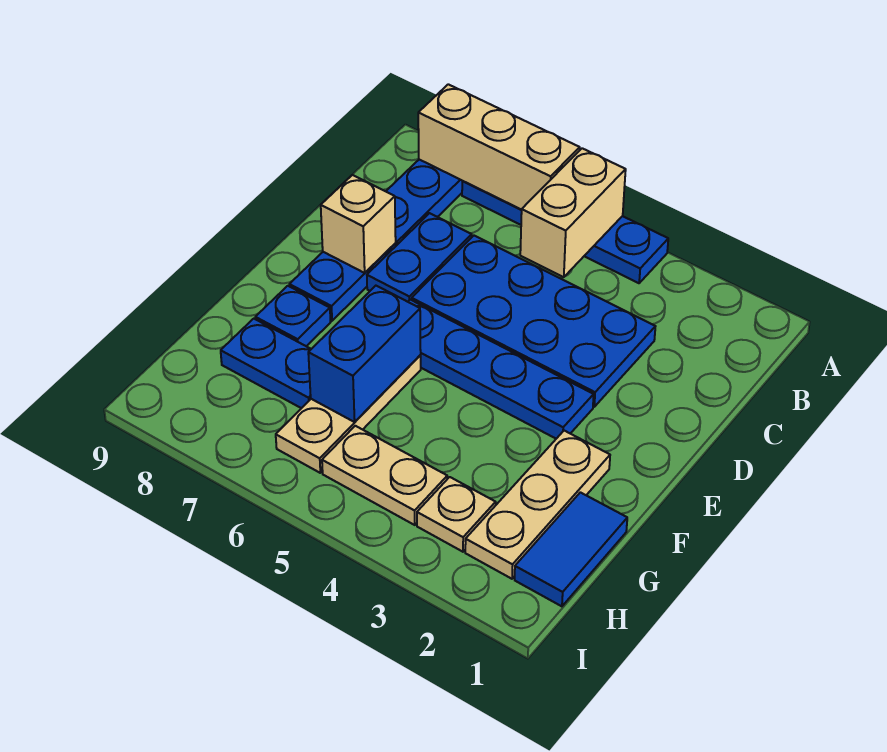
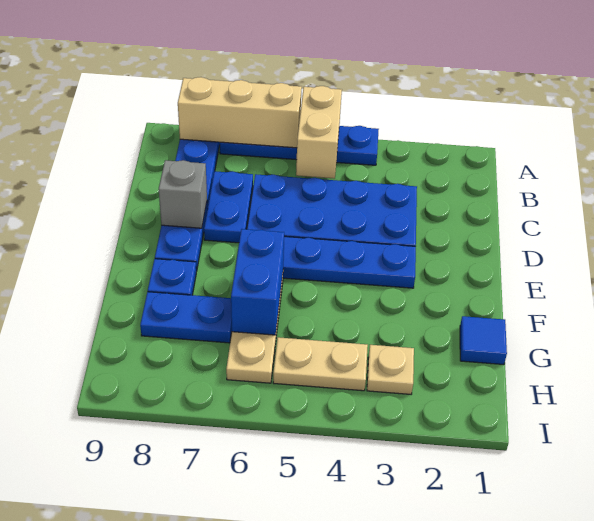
tan 1x1 brick [321,175,396,273] -> grey 1x1 brick [159,160,207,228]
tan 1x3 plate [465,431,610,579] -> none
blue 1x2 tile [515,492,627,606] -> blue 1x1 tile [460,316,507,365]

